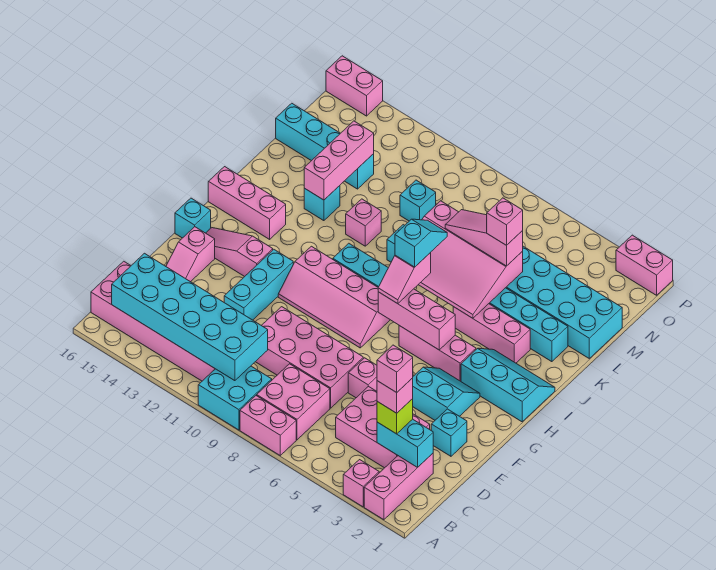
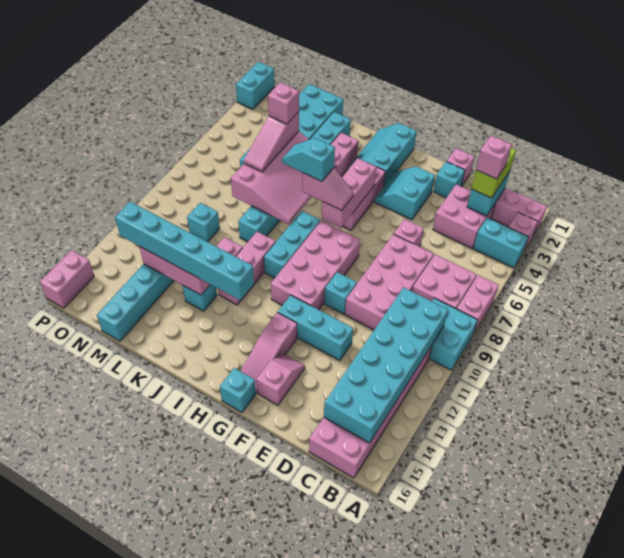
none -> cyan 1x2 brick [473,218,528,268]
pink 2x3 brick [336,386,430,468] -> pink 2x2 brick [433,184,496,248]
lime 1x1 brick [377,399,413,434] -> lime 1x2 brick [471,148,516,198]
pink 1x1 brick [377,345,413,393] -> pink 1x1 brick moved to [447,148,475,187]
pink 1x2 slope [166,227,215,282] -> pink 1x2 slope turned to [256,355,305,405]
none -> cyan 1x1 brick [324,272,357,314]
pink 2x4 slope [278,246,390,348] -> pink 2x4 brick [271,220,360,310]
none -> cyan 1x6 brick [115,202,254,300]
pink 1x3 brick [208,167,286,239] -> pink 1x3 brick moved to [218,232,276,305]
pink 1x2 brick [616,235,673,295] -> cyan 1x2 brick [236,62,275,109]

